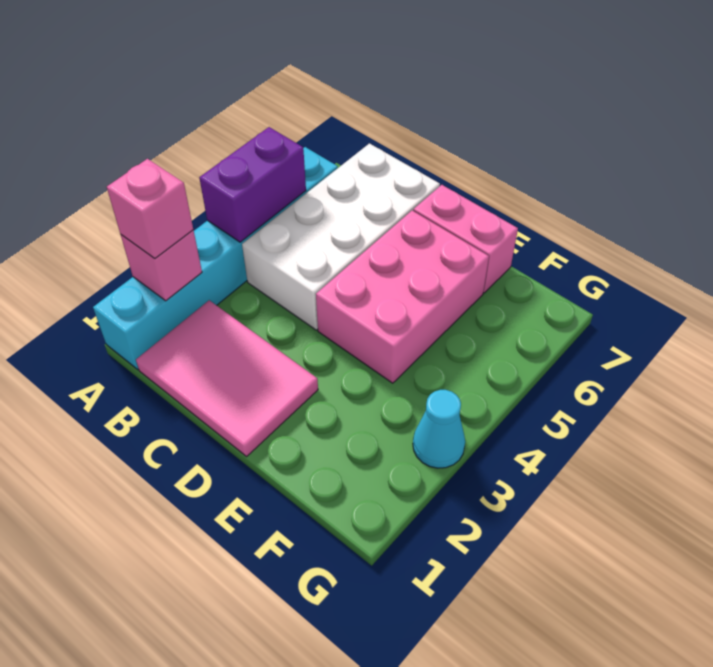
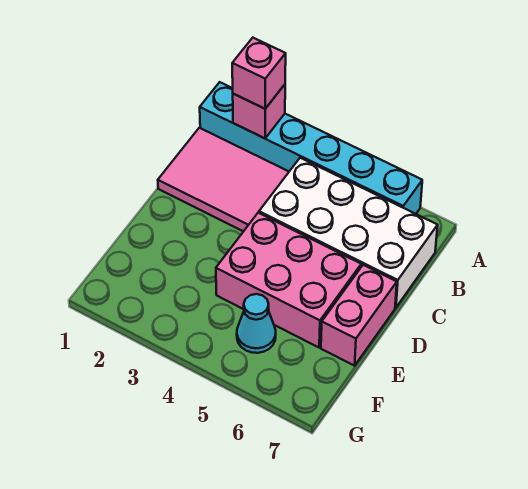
purple 1x2 brick [199,127,306,242] -> none
pink 2x3 tile [136,300,318,456] -> pink 2x3 tile turned to [158,128,289,231]
cyan 1x1 cone [413,390,465,468] -> cyan 1x1 cone moved to [237,294,276,353]

